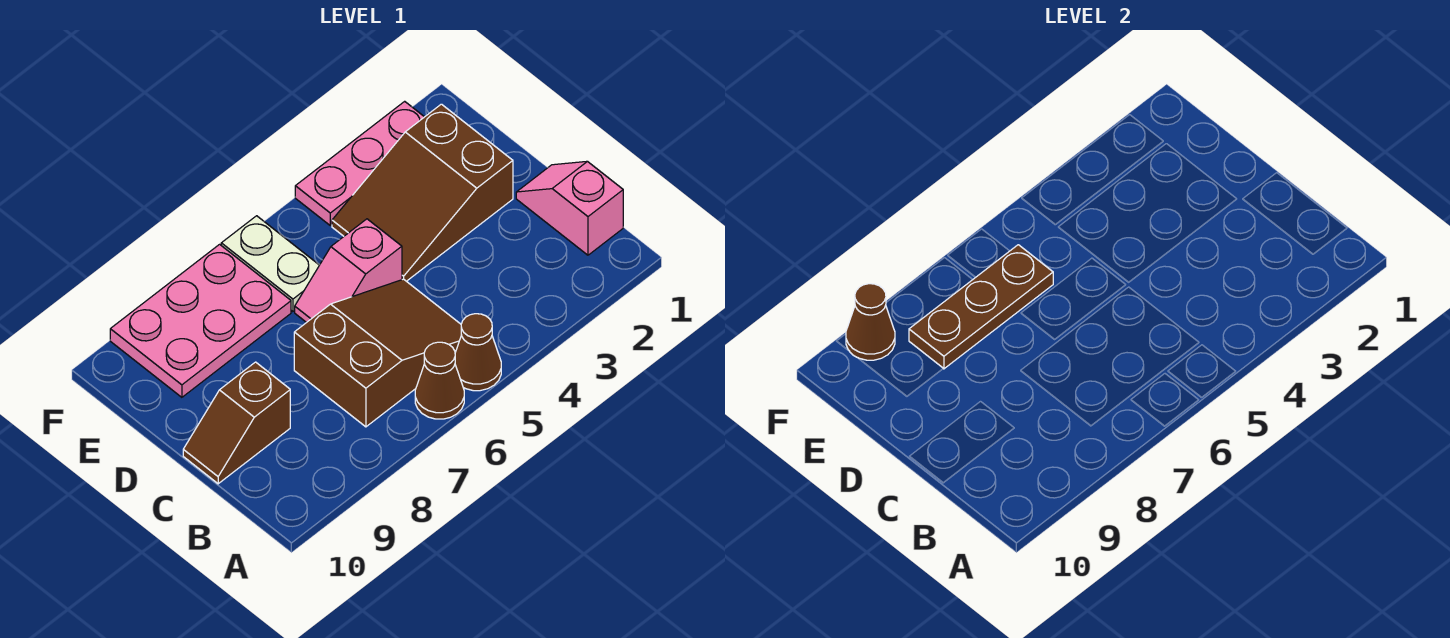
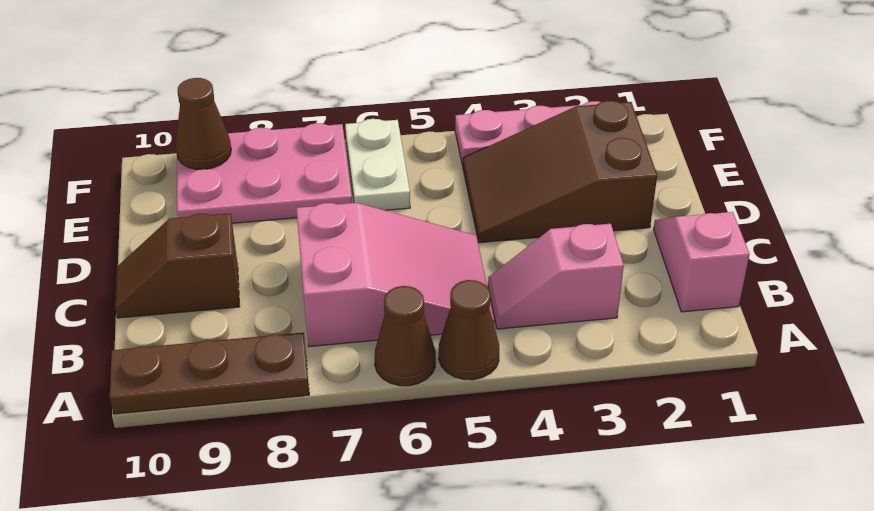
brown 2x3 slope [294,279,461,427] -> pink 2x3 slope [296,203,494,347]
pink 1x2 slope [295,219,402,323] -> pink 1x2 slope moved to [488,224,624,329]
brown 1x3 plate [909,245,1053,369] -> brown 1x3 plate moved to [110,332,309,414]

